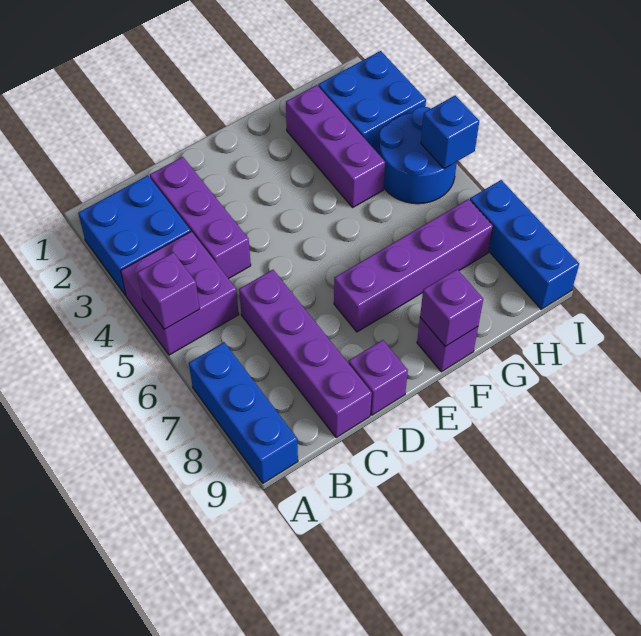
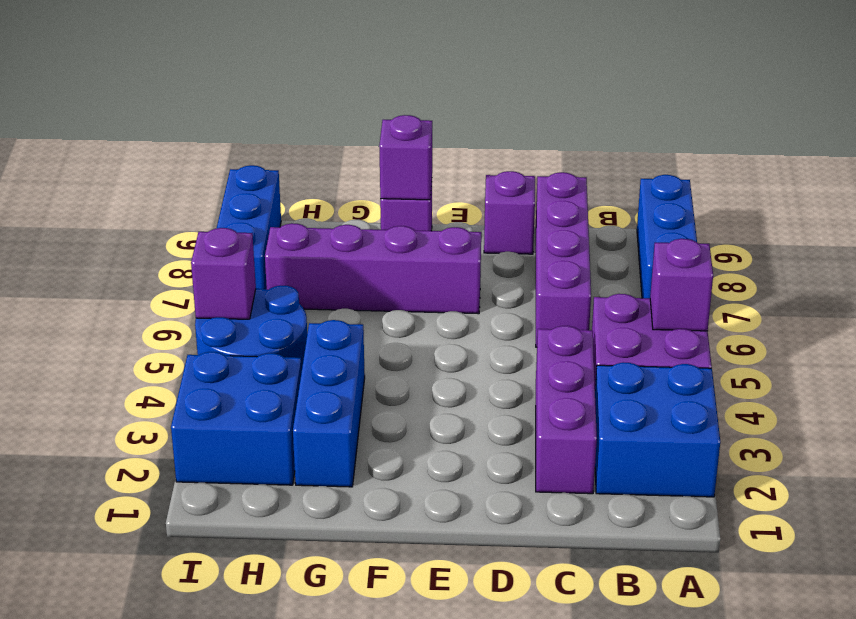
purple 1x3 brick [286,85,385,207] -> blue 1x3 brick [293,320,365,487]
blue 1x1 brick [421,96,479,169] -> purple 1x1 brick [191,228,256,319]

